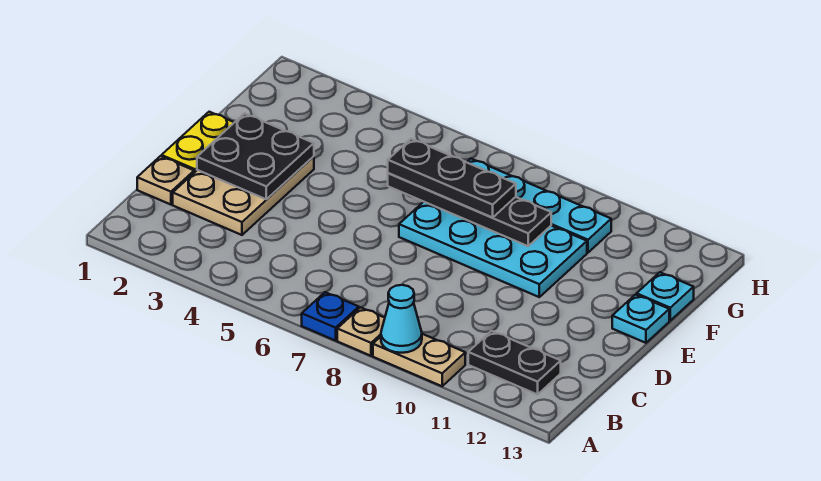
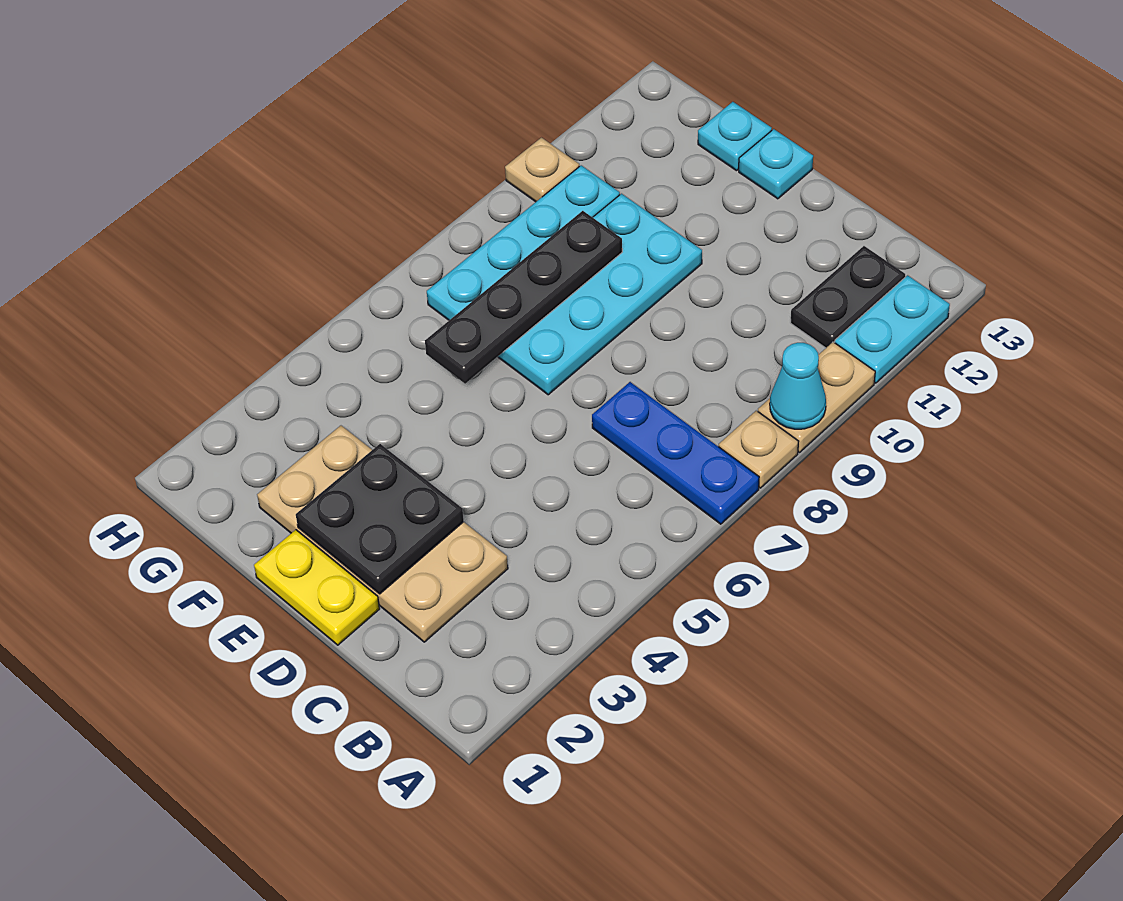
blue 1x1 plate [302,292,359,341] -> blue 1x3 plate [592,382,759,524]
none -> cyan 1x2 plate [835,275,950,383]
tan 1x1 plate [137,156,194,205] -> tan 1x1 plate moved to [505,138,579,202]
tan 2x3 plate [173,156,314,235] -> tan 2x4 plate [257,426,508,642]
black 1x3 plate [388,139,516,218] -> none

